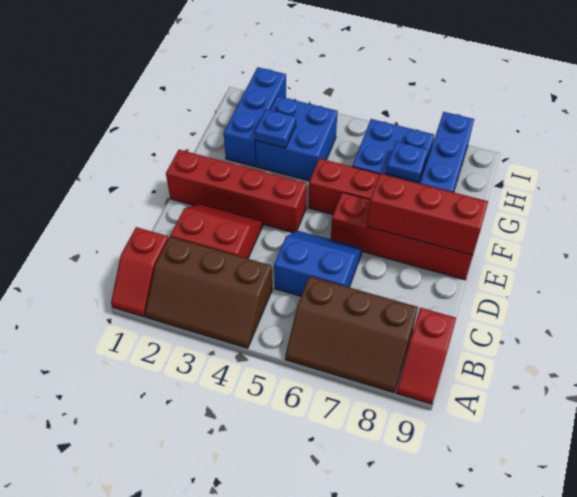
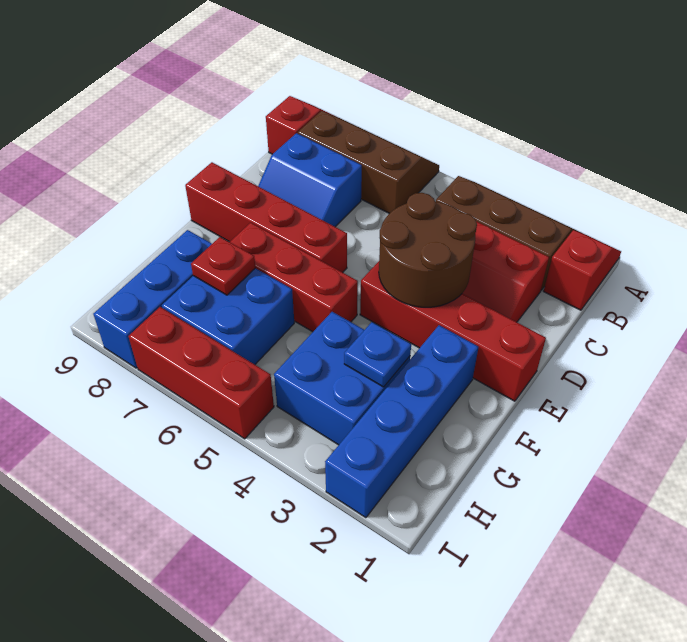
blue 2x2 slope [274,231,362,296] -> blue 2x2 slope moved to [258,133,362,227]
none -> brown 2x2 round brick [379,193,477,307]
red 1x3 brick [367,174,488,255] -> red 1x3 brick moved to [129,307,274,439]
blue 1x3 brick [224,67,286,166] -> blue 1x4 brick [325,325,479,518]
blue 1x1 plate [386,141,428,182] -> red 1x1 plate [191,237,255,295]

